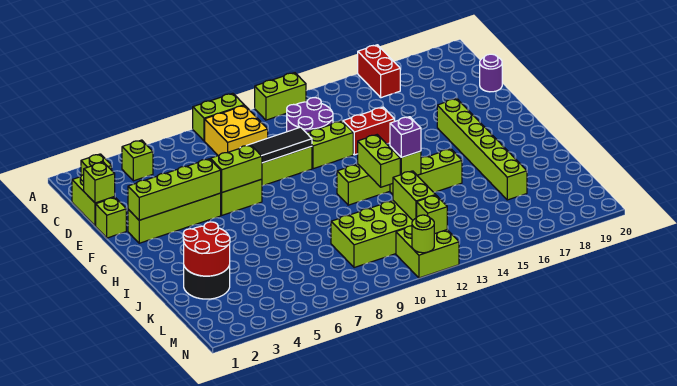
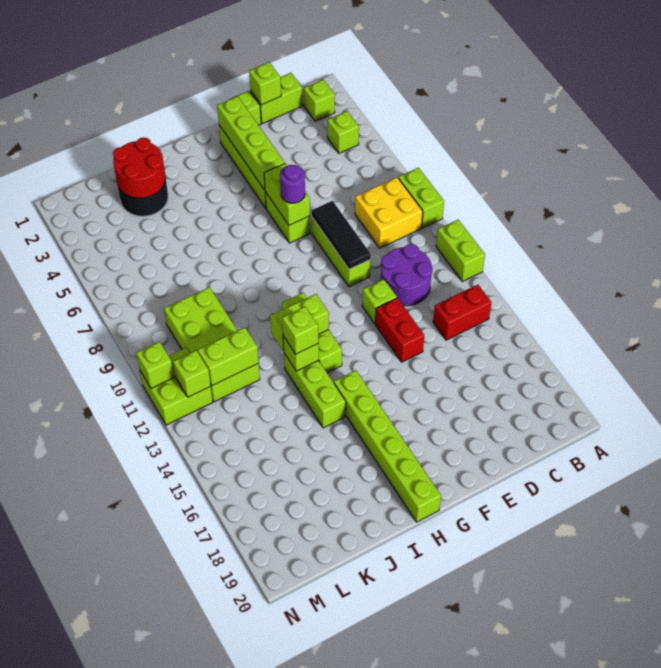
red 1x2 brick [358,45,400,98] -> red 1x2 brick moved to [433,285,491,340]
purple 1x1 round brick [480,54,502,92] -> purple 1x1 round brick moved to [280,165,305,203]
lime 1x2 brick [307,121,353,169] -> lime 1x1 brick [362,279,397,324]
lime 1x6 brick [437,99,527,200] -> lime 1x6 brick turned to [334,370,441,522]
purple 1x1 brick [390,117,421,157] -> lime 1x1 brick [282,307,319,354]
lime 1x1 round brick [412,215,434,253] -> lime 1x1 brick [136,342,174,388]

